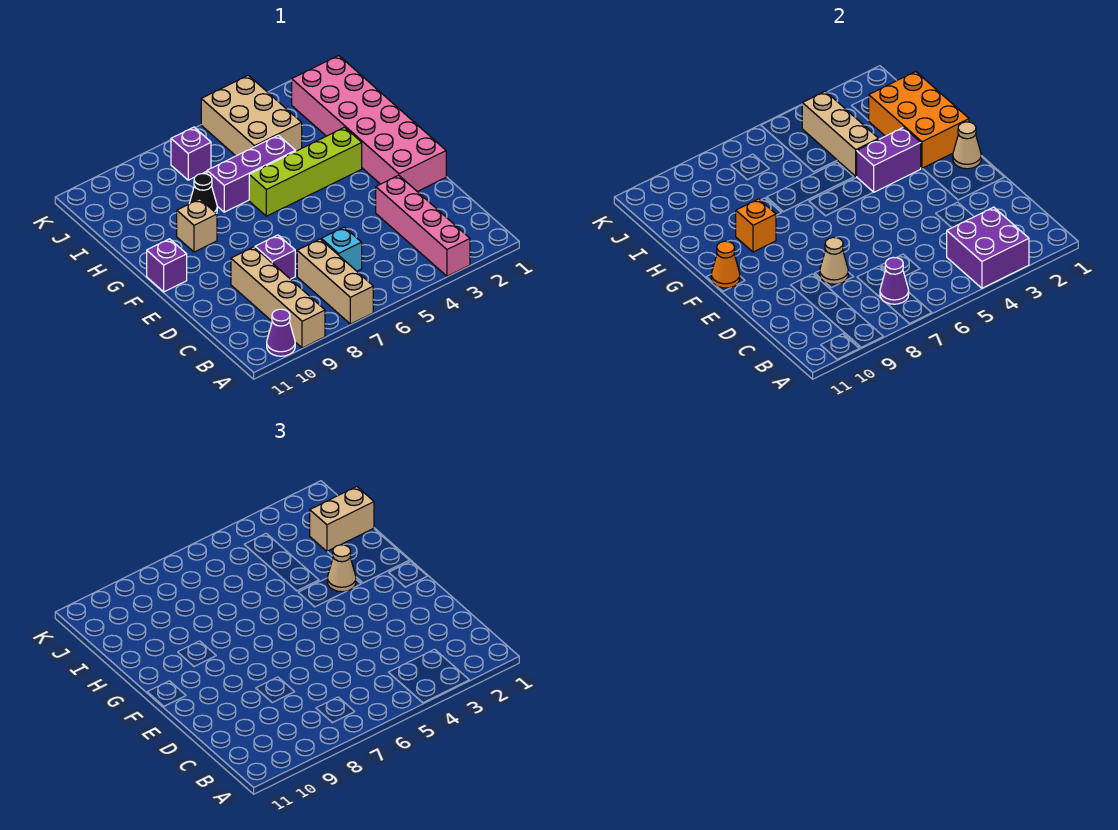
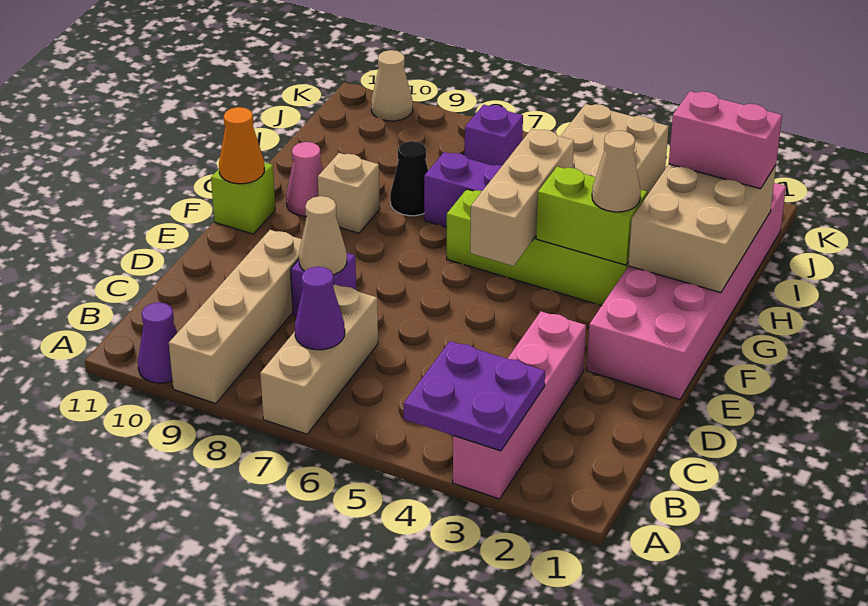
purple 2x2 brick [947,207,1029,288] -> purple 2x2 plate [404,341,545,451]
cyan 1x1 brick [321,227,362,271] -> none
tan 1x1 cone [953,122,981,169] -> tan 1x1 cone moved to [371,50,413,121]
purple 1x1 brick [147,239,187,292] -> lime 1x1 brick [211,162,275,234]
orange 2x3 brick [869,72,969,169] -> tan 2x3 brick [628,164,776,293]
purple 1x2 brick [857,127,921,192] -> lime 1x2 brick [536,167,647,265]
orange 1x1 brick [736,199,776,252] -> none
none -> pink 1x1 cone [286,142,323,216]
tan 1x3 brick [802,91,879,176] -> tan 1x3 brick moved to [470,129,574,266]
tan 1x2 brick [310,487,374,552] -> pink 1x2 brick [669,91,782,189]

